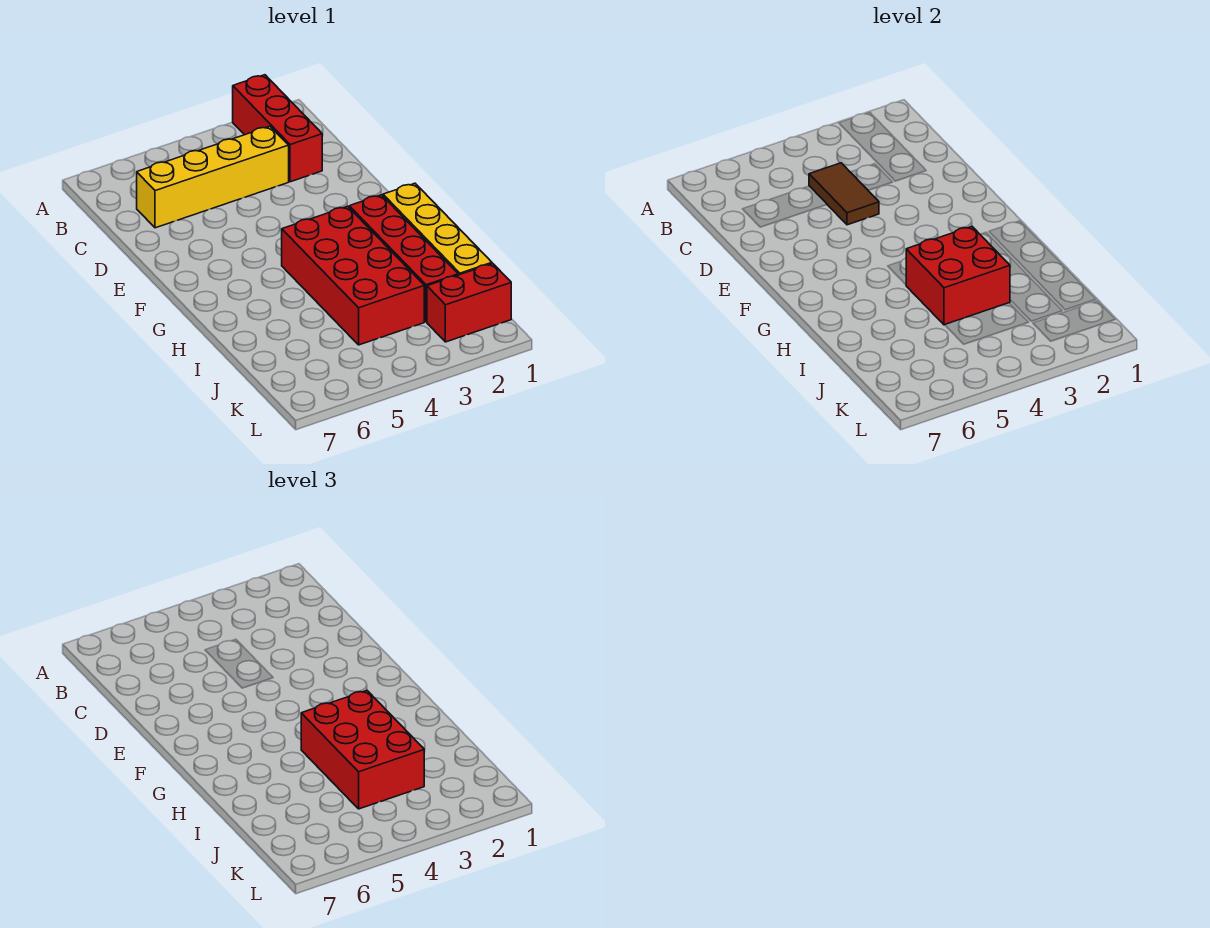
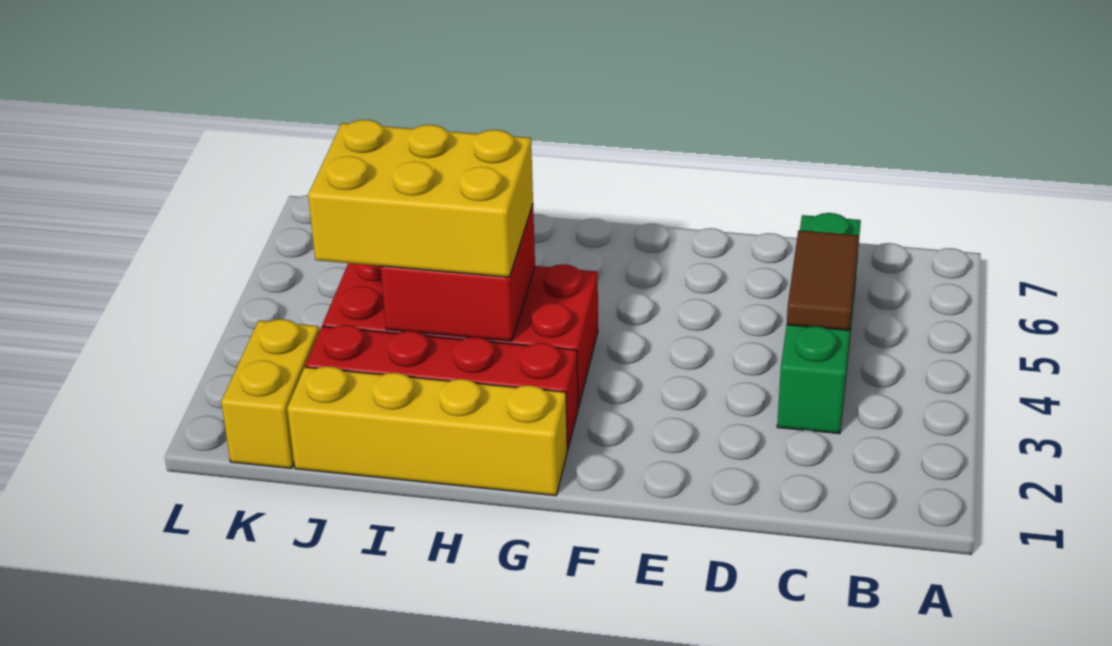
red 1x3 brick [233,75,322,182] -> none
yellow 1x4 brick [137,126,289,228] -> green 1x4 brick [777,213,861,434]
brown 1x2 tile [809,163,879,225] -> brown 1x2 tile turned to [787,230,859,331]
red 2x3 brick [301,690,424,809] -> yellow 2x3 brick [308,120,533,277]
red 1x2 brick [427,263,511,342] -> yellow 1x2 brick [221,319,319,468]

